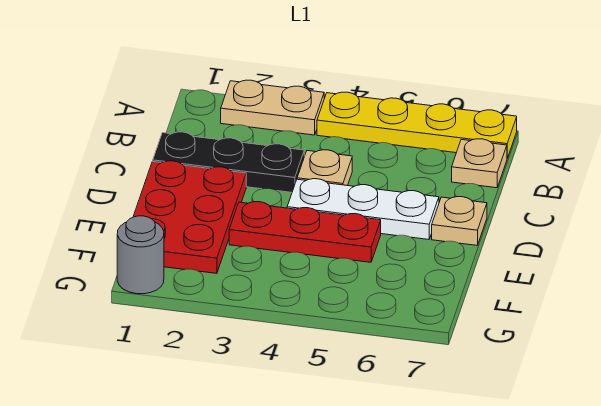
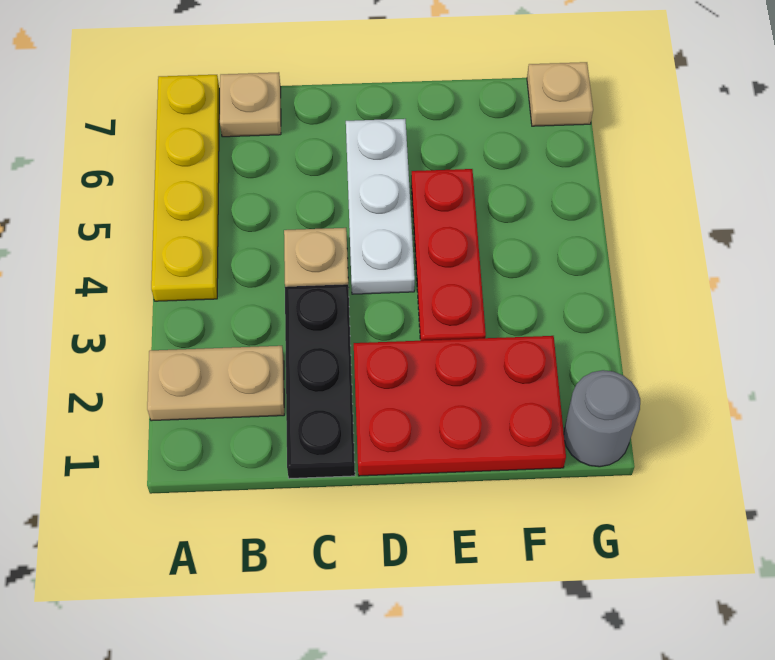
tan 1x2 plate [221,80,324,135] -> tan 1x2 plate turned to [147,346,284,421]
tan 1x1 plate [432,197,487,245] -> tan 1x1 plate moved to [527,62,593,126]

